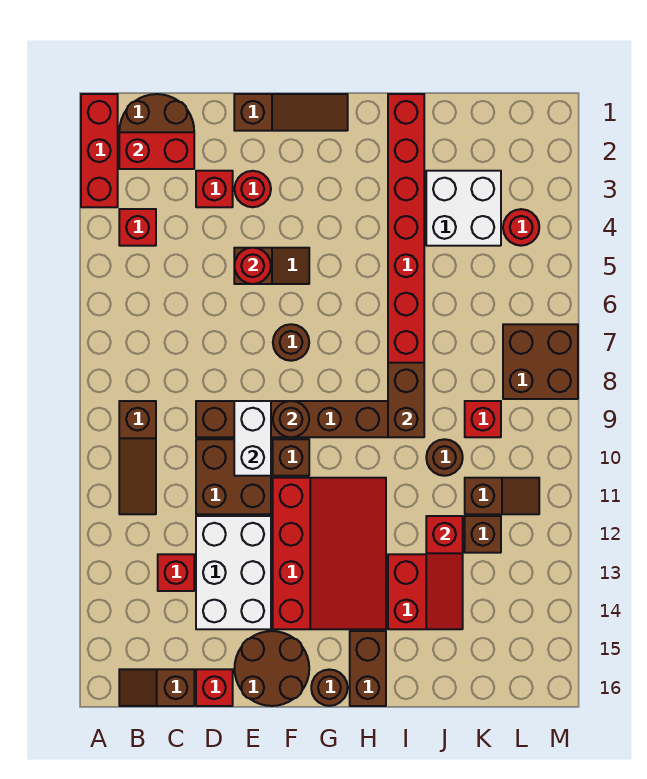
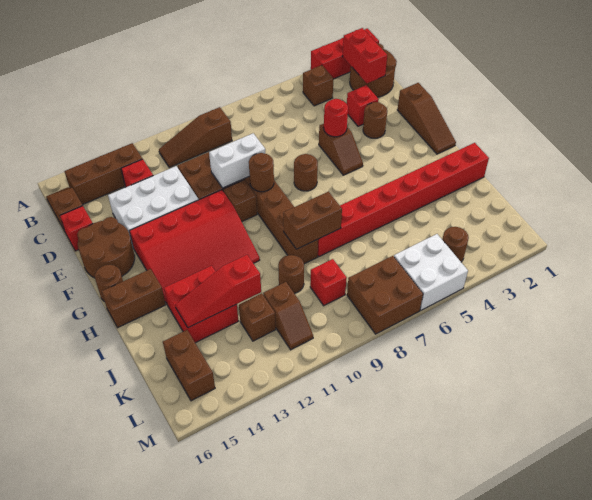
red 1x1 brick [119,209,156,246] -> brown 1x1 brick [303,65,333,106]
none -> brown 1x3 brick [64,143,142,205]
red 1x1 round brick [235,171,271,207] -> brown 1x1 round brick [363,102,387,138]
white 2x2 brick [426,171,501,246] -> white 2x2 brick moved to [394,234,468,310]
none -> brown 1x2 brick [163,330,215,401]
red 1x1 round brick [503,209,539,246] -> brown 1x1 round brick [442,227,469,262]

